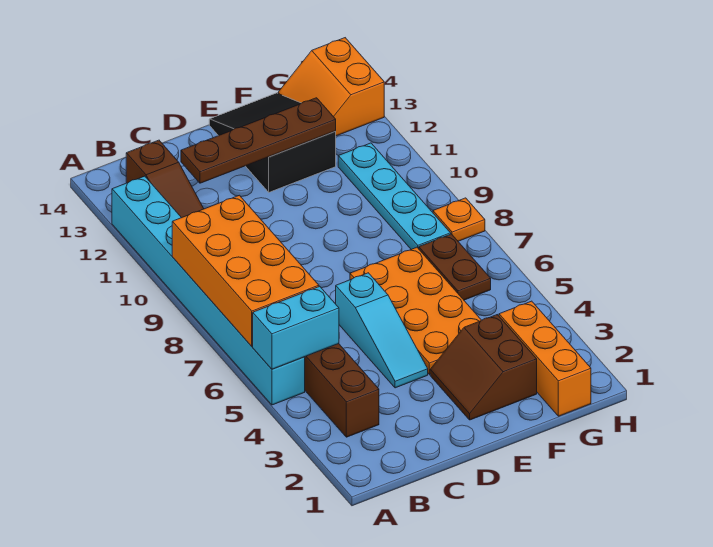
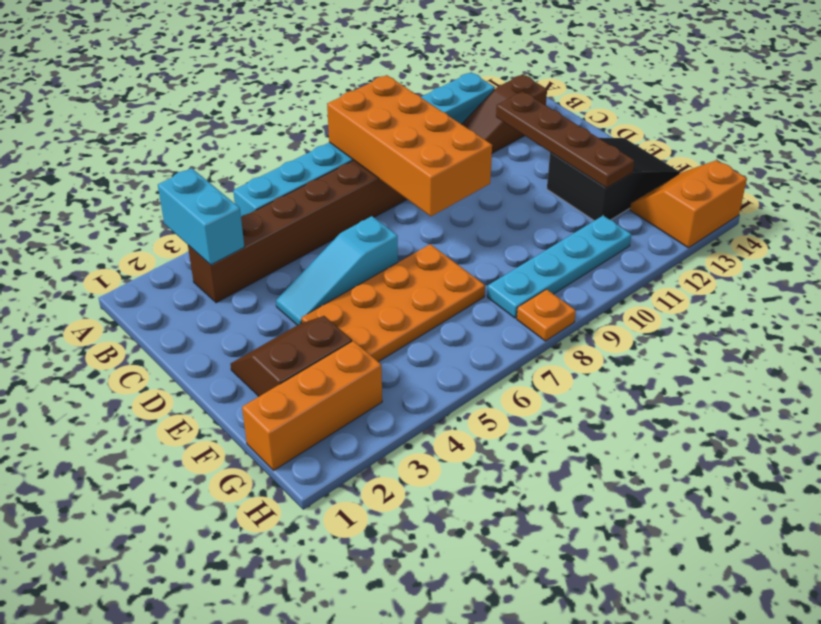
cyan 1x2 brick [253,286,339,369] -> cyan 1x2 brick moved to [158,168,244,265]
orange 2x4 brick [172,195,319,346] -> orange 2x4 brick turned to [327,75,492,216]
brown 1x2 plate [419,234,491,300] -> none

